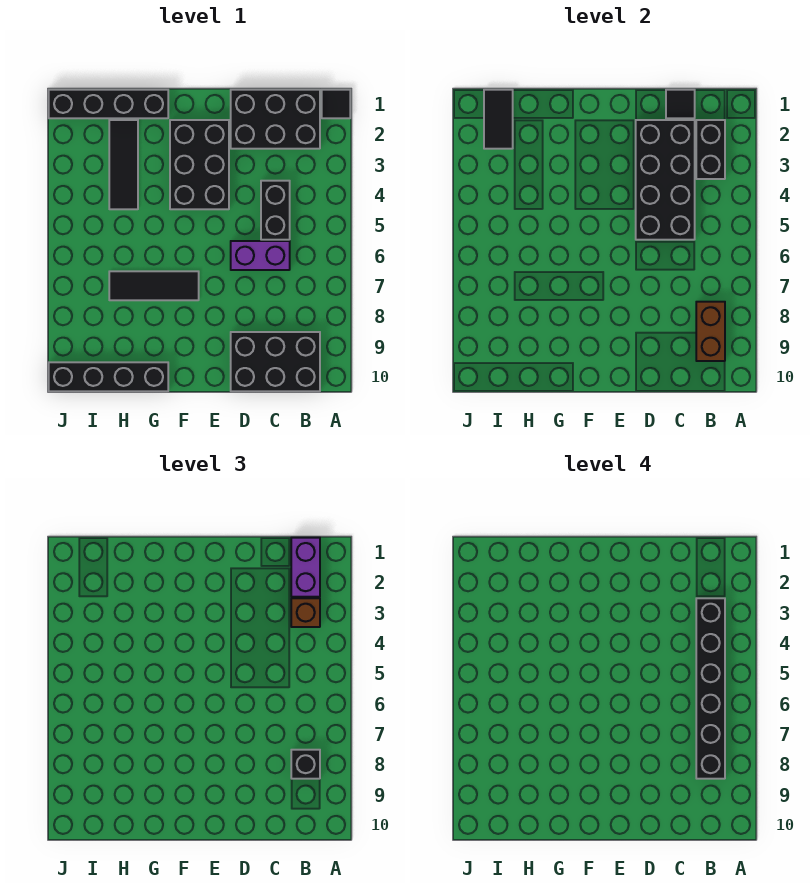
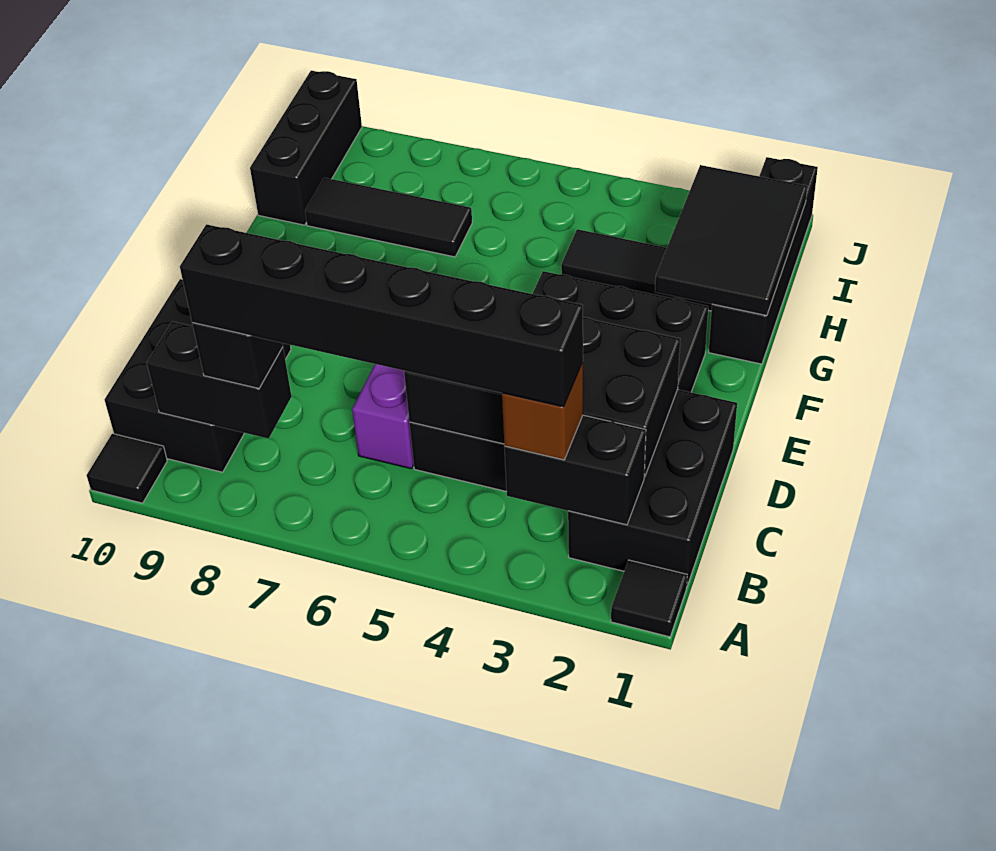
purple 1x2 brick [291,538,320,597] -> none
brown 1x2 brick [696,302,725,361] -> black 1x2 brick [147,322,292,439]
black 1x1 tile [666,90,695,118] -> black 1x1 tile moved to [87,434,167,503]
black 1x3 tile [109,271,199,300] -> black 1x3 tile turned to [305,178,472,257]
black 1x4 brick [49,362,168,391] -> black 1x3 brick [250,71,362,225]
black 1x2 tile [484,90,513,149] -> black 2x3 tile [655,165,807,316]

